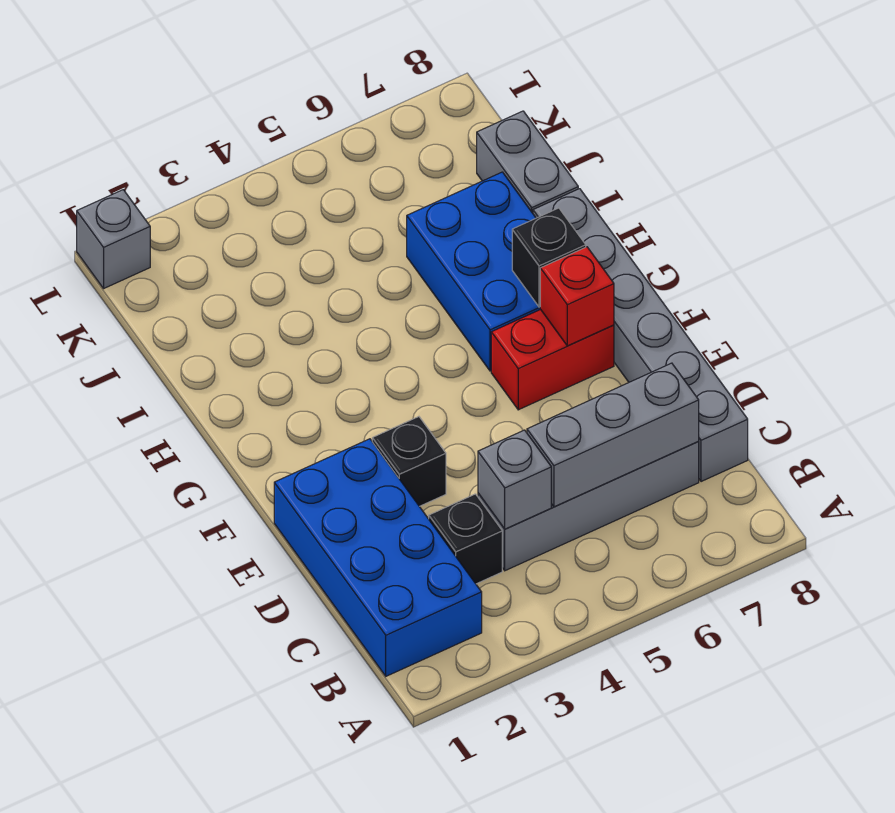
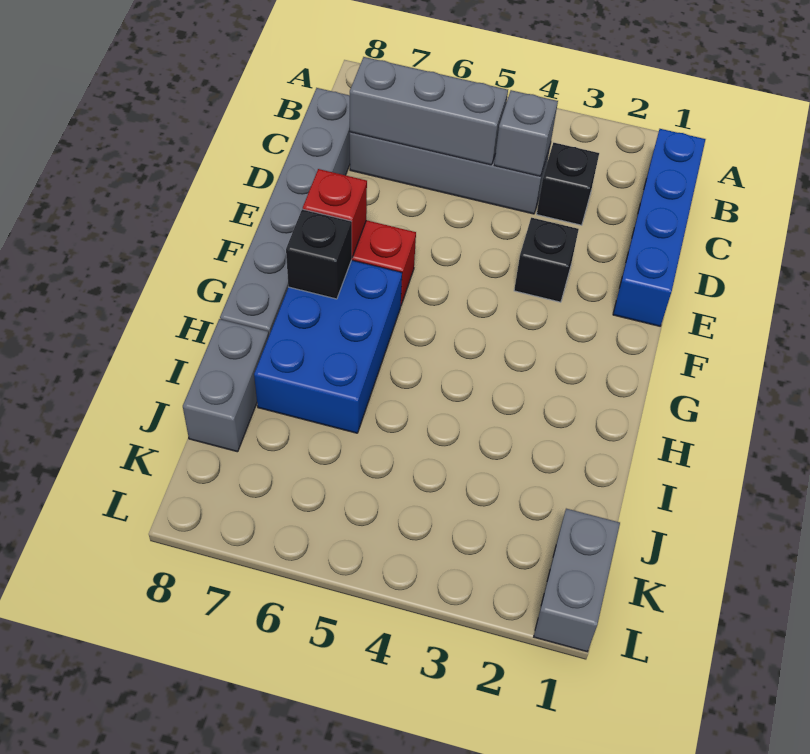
blue 2x4 brick [274,439,482,676] -> blue 1x4 brick [613,129,706,326]
grey 1x1 brick [77,190,150,288] -> grey 1x2 brick [534,509,620,652]

